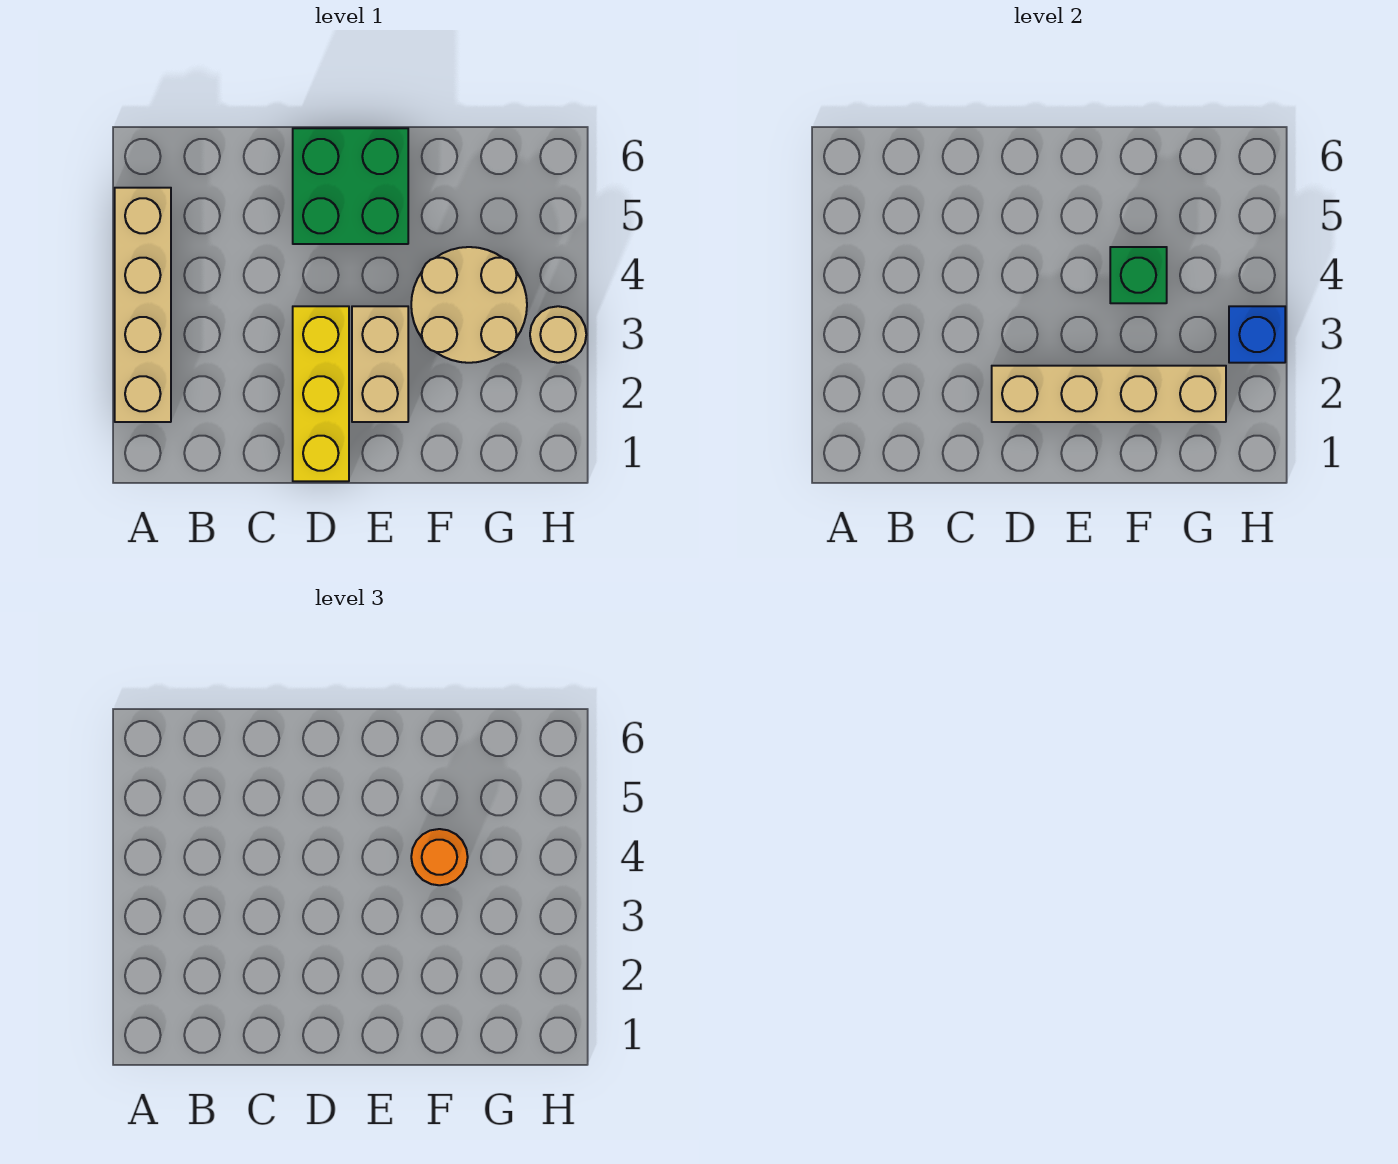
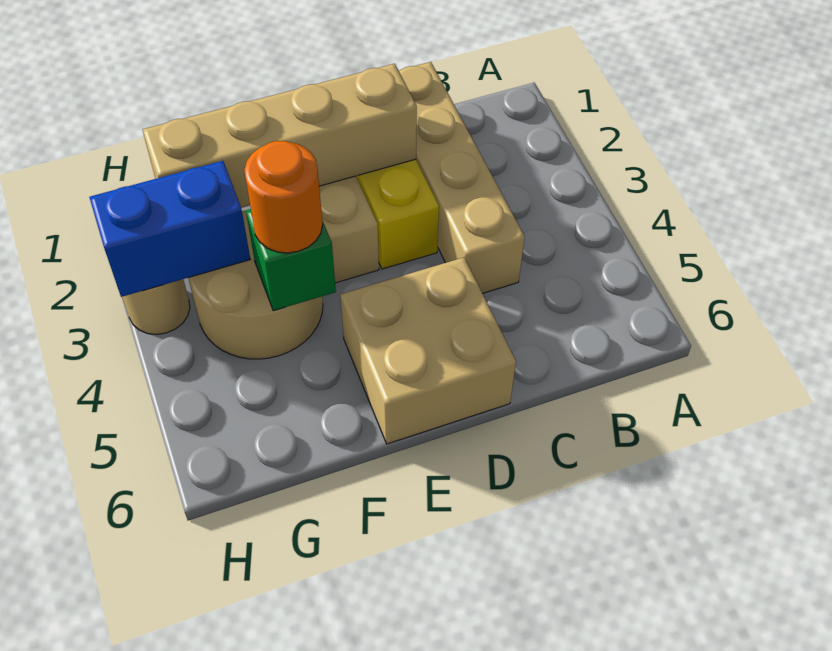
tan 1x4 brick [115,188,171,422] -> tan 1x4 brick moved to [399,62,525,293]
green 2x2 brick [293,128,408,244] -> tan 2x2 brick [340,257,516,444]
blue 1x1 brick [1229,306,1285,363] -> blue 1x2 brick [89,161,250,297]

